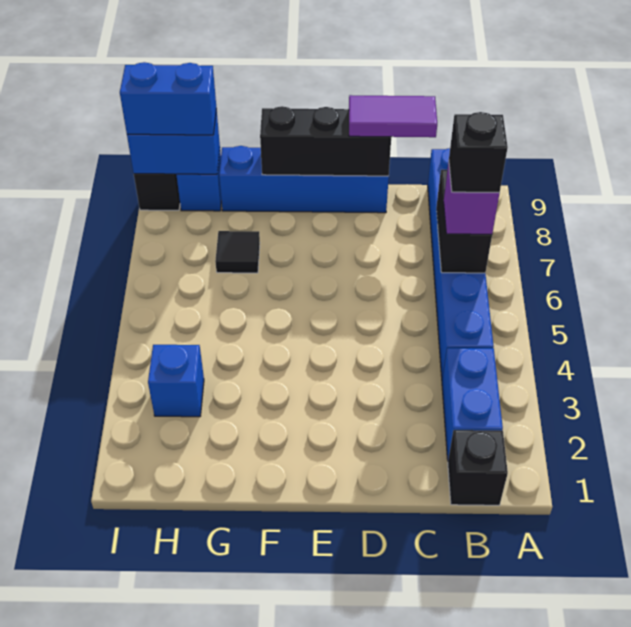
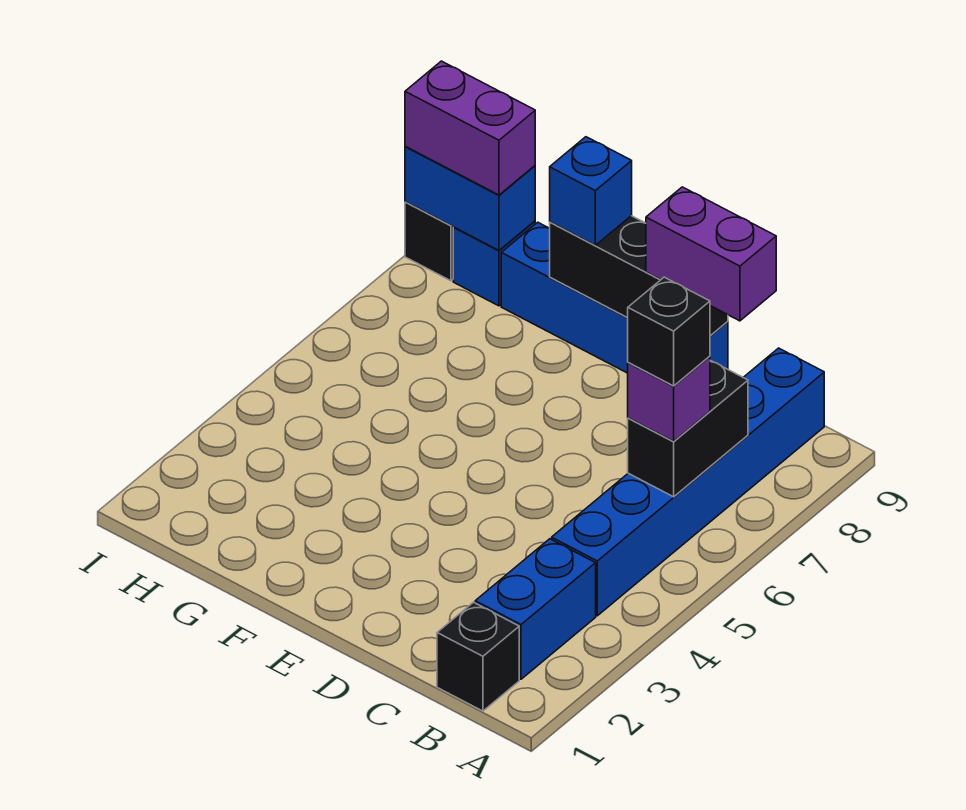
purple 1x2 tile [349,95,437,137] -> purple 1x2 brick [646,187,776,321]
black 1x1 tile [215,231,260,273] -> none
blue 1x1 brick [148,345,204,417] -> blue 1x1 brick moved to [550,137,632,245]
blue 1x2 brick [120,62,216,135] -> purple 1x2 brick [405,61,535,195]

